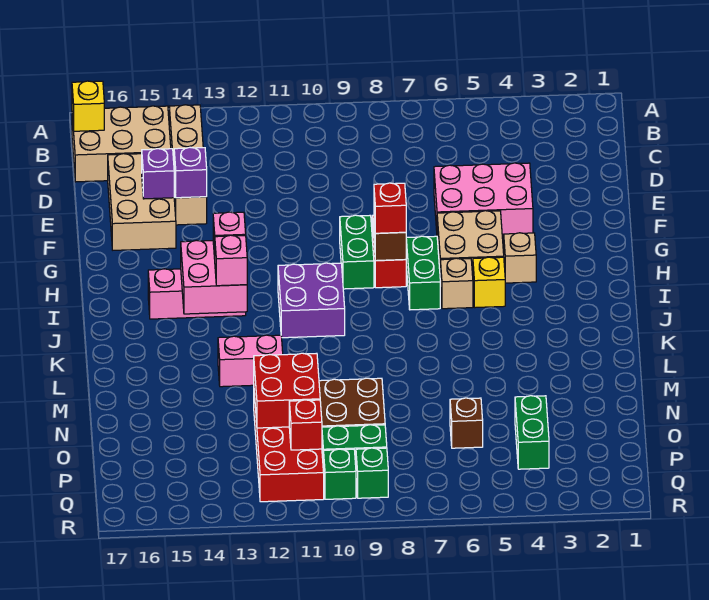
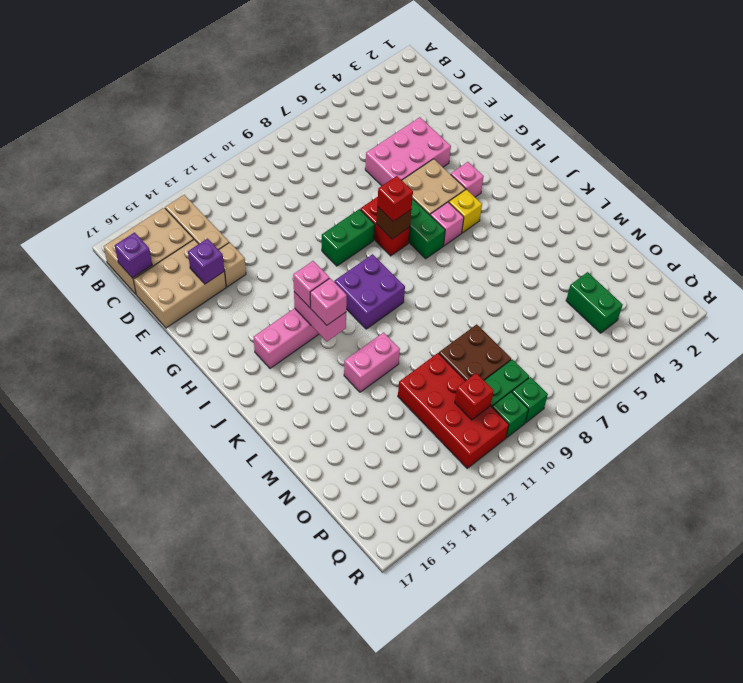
yellow 1x1 brick [72,81,104,131] -> none
tan 2x3 brick [108,154,176,250] -> tan 2x3 brick turned to [133,240,226,328]
purple 1x1 brick [174,147,207,198] -> purple 1x1 brick moved to [115,232,152,278]
green 1x2 brick [340,215,374,289] -> green 1x2 brick turned to [322,209,375,266]
tan 1x1 brick [504,233,536,283] -> pink 1x1 brick [451,162,484,197]
tan 1x1 brick [440,258,473,309] -> pink 1x1 brick [430,202,464,246]
pink 2x2 brick [181,240,247,314] -> pink 1x2 brick [294,292,346,341]
red 2x2 brick [254,353,320,428] -> none
brown 1x1 brick [450,398,483,448] -> none

